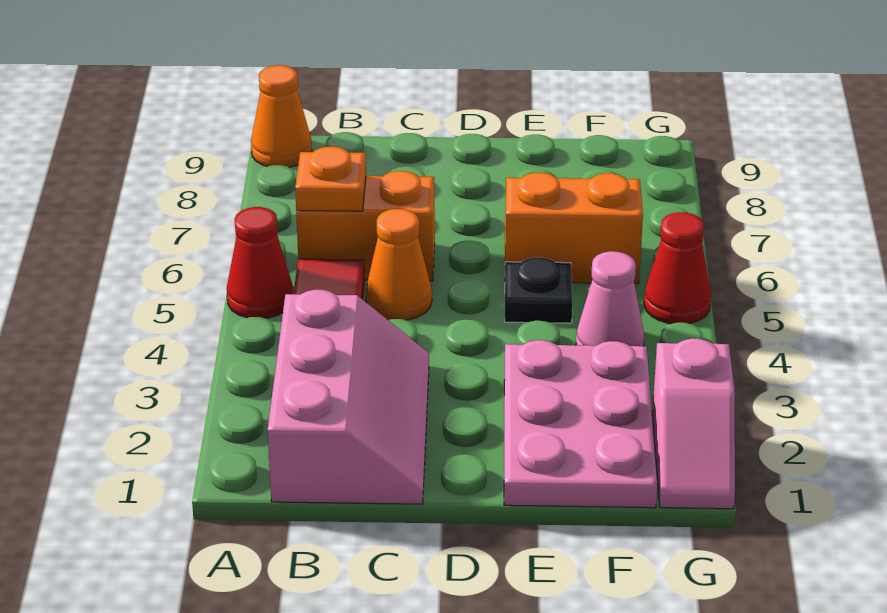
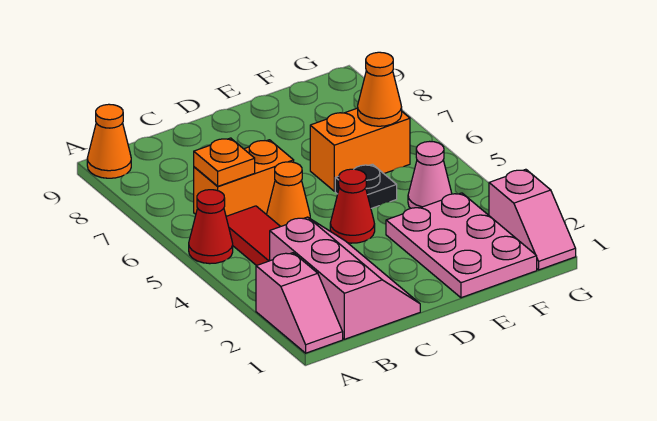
none -> pink 1x2 slope [256,253,343,353]
none -> orange 1x1 cone [358,52,402,126]
red 1x1 cone [644,212,711,324] -> red 1x1 cone moved to [330,169,375,243]

